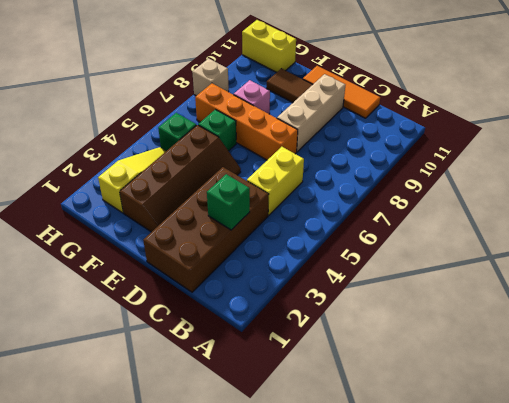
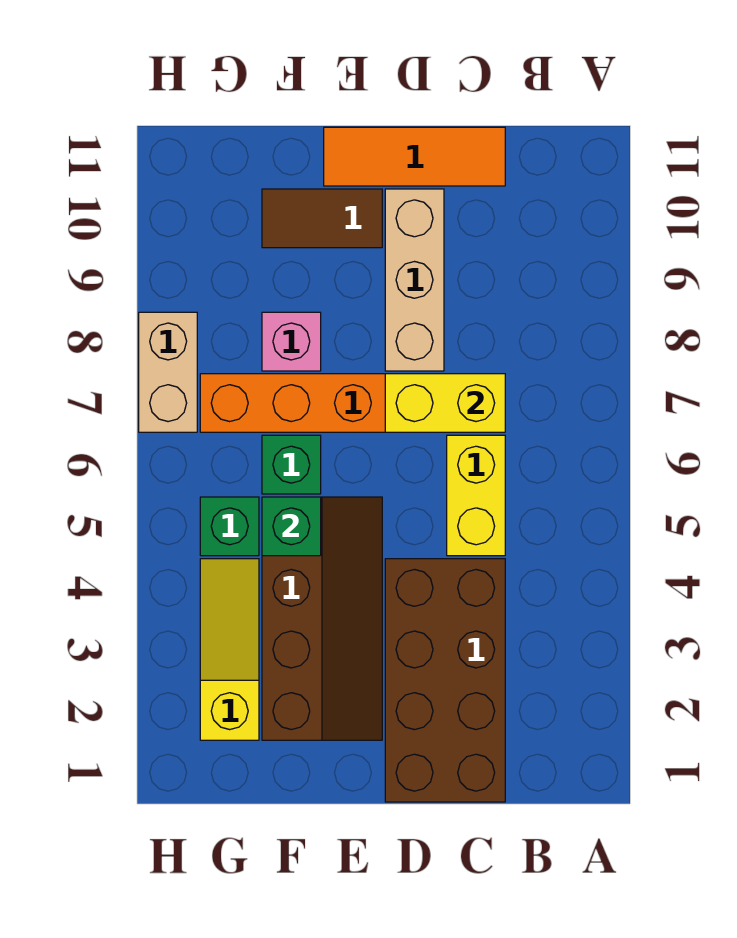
green 1x1 brick [207,174,250,230] -> green 1x1 brick moved to [262,497,321,556]
yellow 1x2 brick [242,20,296,72] -> yellow 1x2 brick moved to [385,374,505,432]
tan 1x1 brick [192,58,229,96] -> tan 1x2 brick [139,312,197,432]

